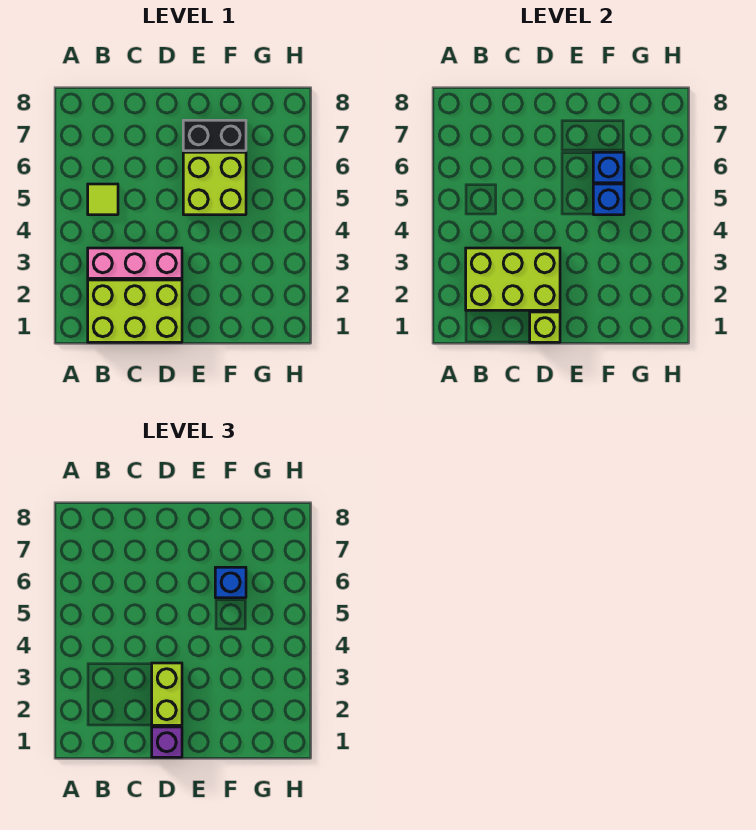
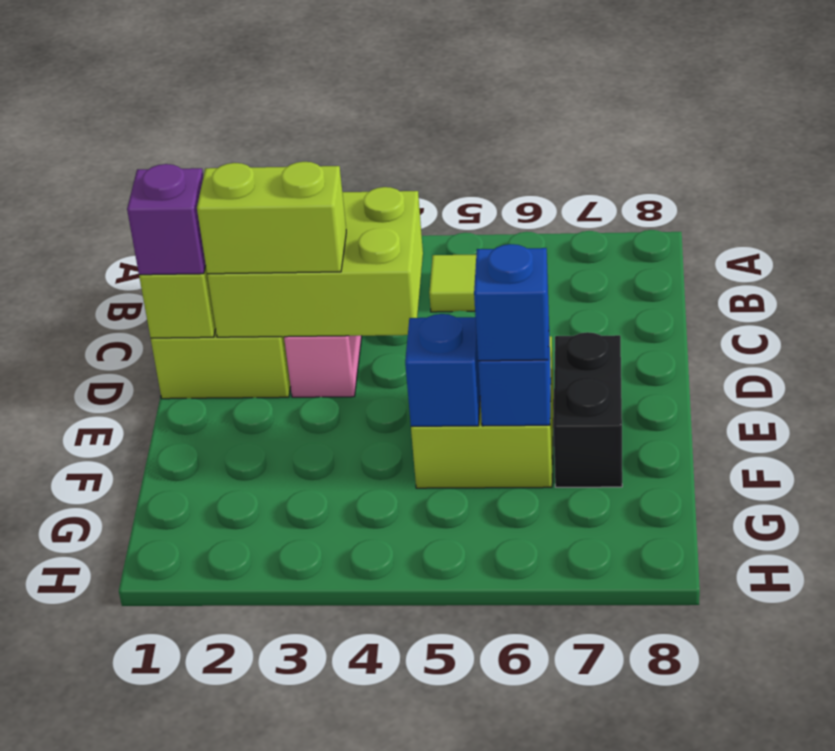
lime 2x3 brick [466,248,560,310] -> lime 2x3 brick turned to [207,187,423,337]

